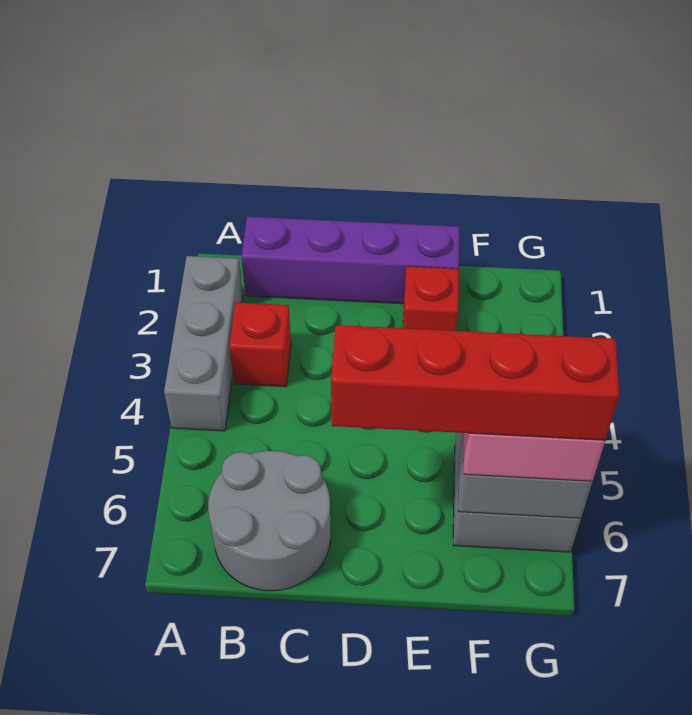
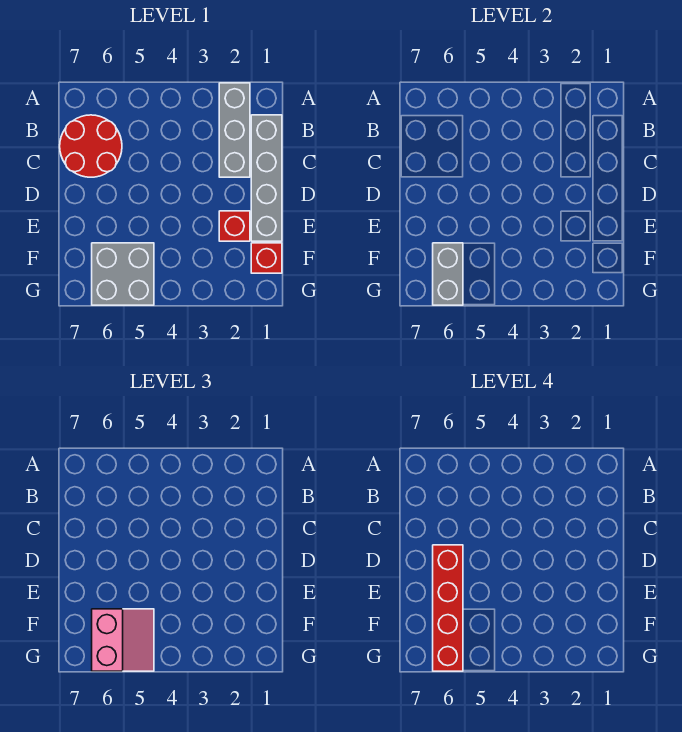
grey 1x3 brick [164,256,243,431] -> grey 1x3 brick turned to [219,83,250,177]
purple 1x4 brick [242,217,459,304] -> grey 1x4 brick [251,115,282,241]
red 1x1 brick [229,302,291,387] -> red 1x1 brick moved to [251,243,282,273]
grey 2x2 round brick [208,451,331,591] -> red 2x2 round brick [60,115,122,177]

